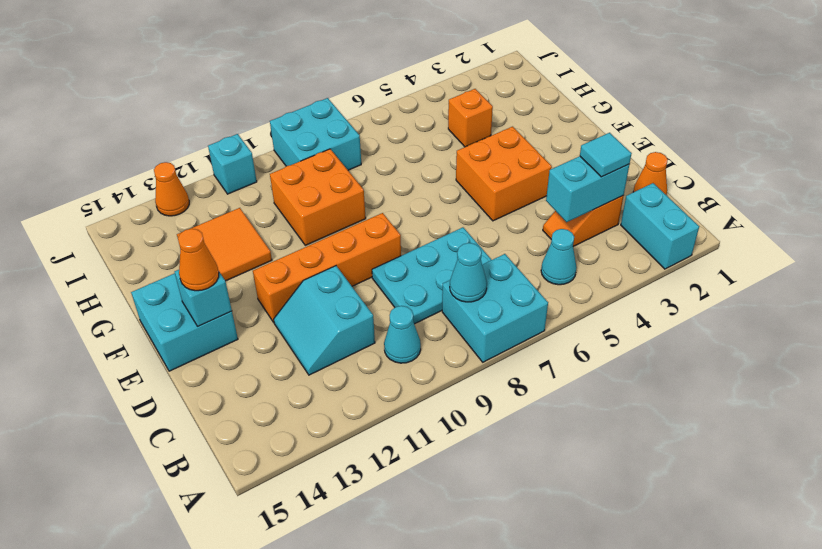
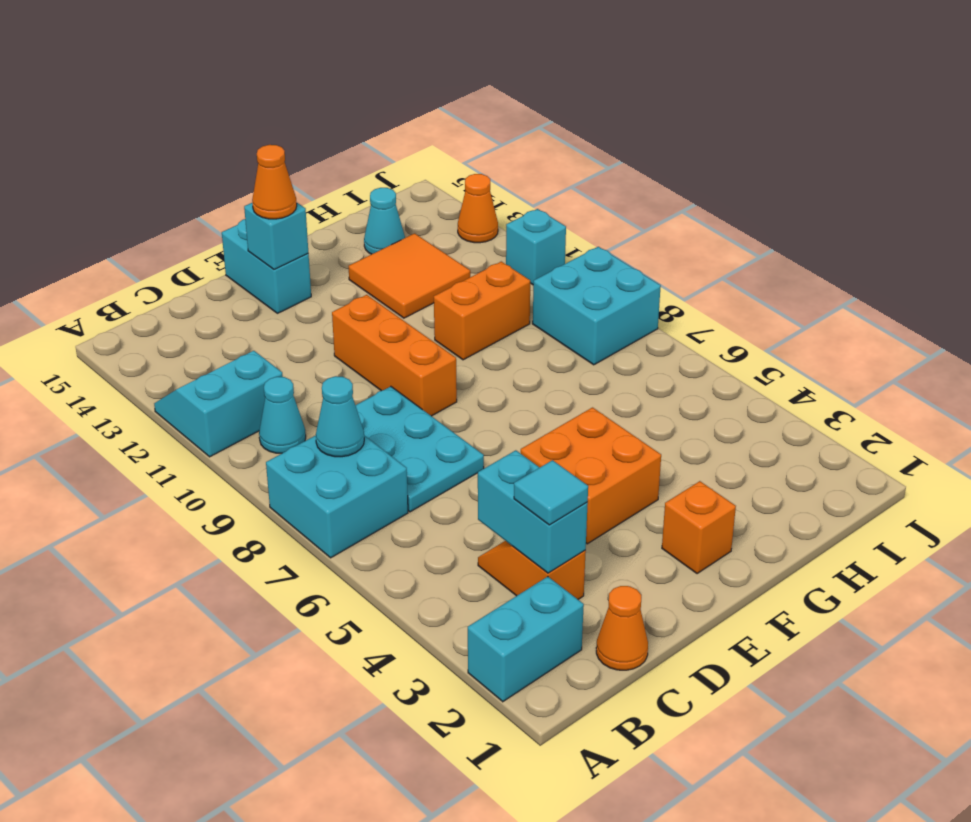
cyan 1x1 cone [541,229,577,285] -> cyan 1x1 cone moved to [364,188,405,254]
cyan 2x2 slope [274,266,375,375] -> cyan 2x2 slope moved to [154,351,283,457]
orange 1x4 brick [253,213,401,322] -> orange 1x3 brick [332,295,457,416]
cyan 2x2 brick [131,273,238,371] -> cyan 1x2 brick [222,219,311,313]
orange 2x2 brick [270,149,366,245] -> orange 1x2 brick [434,262,530,360]
orange 1x1 brick [448,89,493,147] -> orange 1x1 brick moved to [662,481,736,574]

